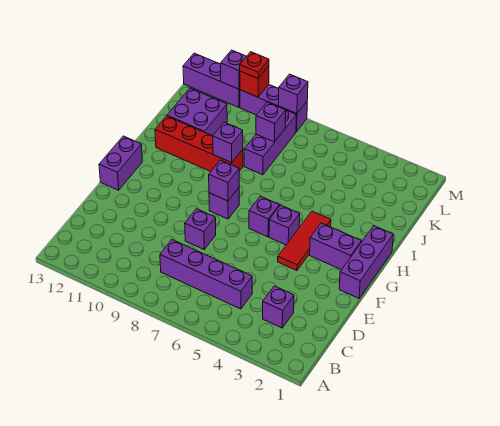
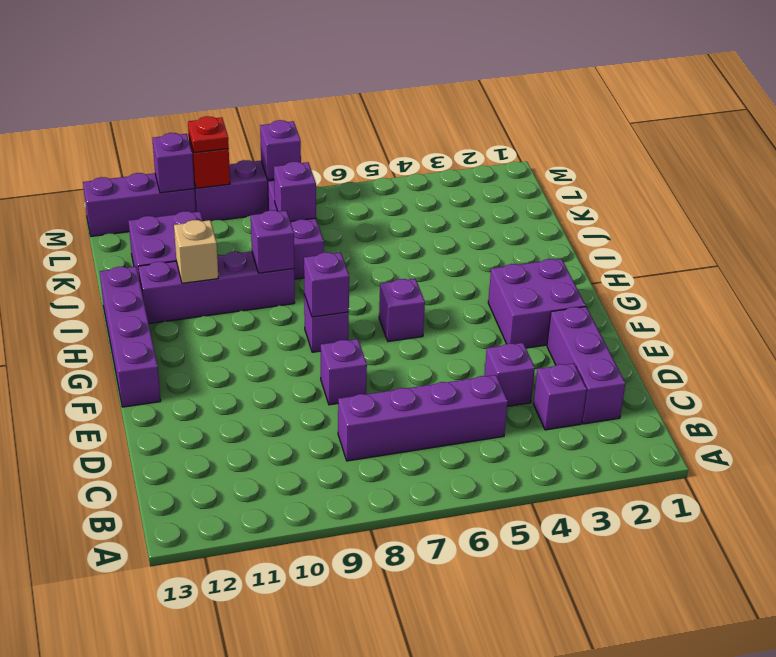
purple 1x3 brick [339,226,393,298] -> purple 1x3 brick moved to [547,307,625,424]
red 1x3 tile [278,211,331,270] -> none
purple 1x2 brick [99,136,142,190] -> purple 1x4 brick [100,267,161,407]
purple 1x2 brick [310,223,361,270] -> purple 2x2 brick [488,259,586,348]
purple 1x1 brick [269,205,300,245] -> purple 1x1 brick moved to [484,343,535,407]
red 1x4 brick [155,116,243,172] -> purple 1x4 brick [138,251,295,324]
none -> tan 1x1 brick [174,220,218,283]

